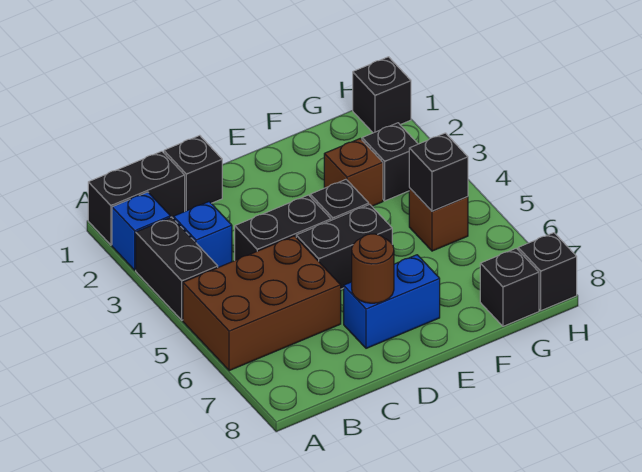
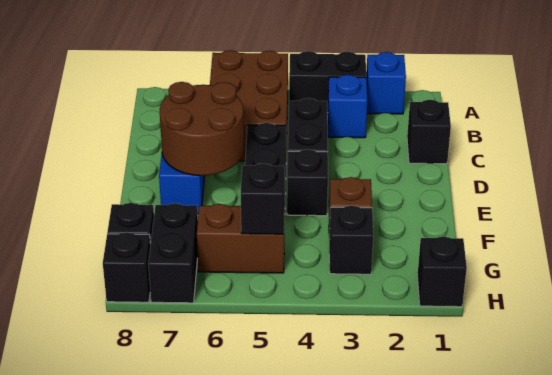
black 1x2 brick [88,151,185,245] -> black 1x2 brick moved to [148,203,198,303]
brown 1x1 round brick [352,234,394,303] -> brown 2x2 round brick [160,82,244,176]
brown 1x1 brick [409,188,468,251] -> brown 1x2 brick [197,204,285,273]

